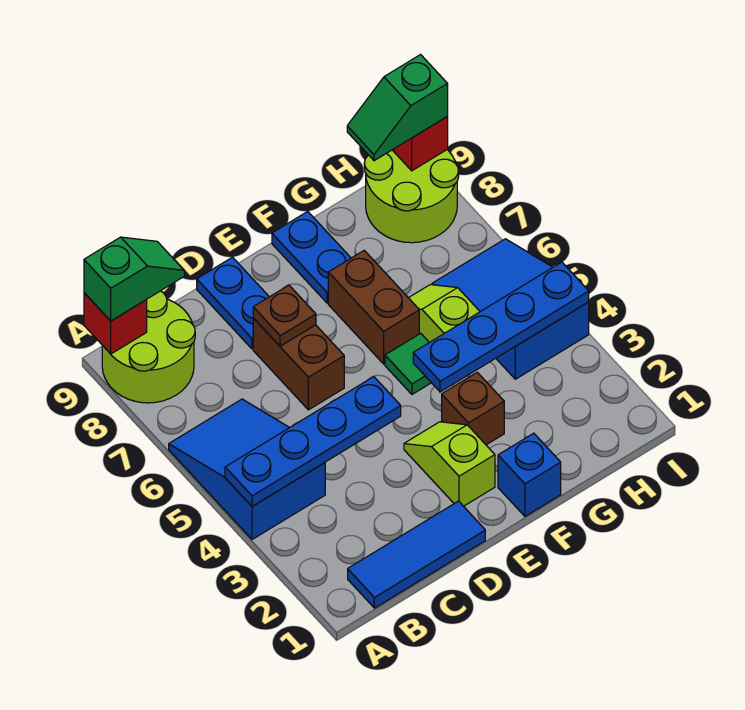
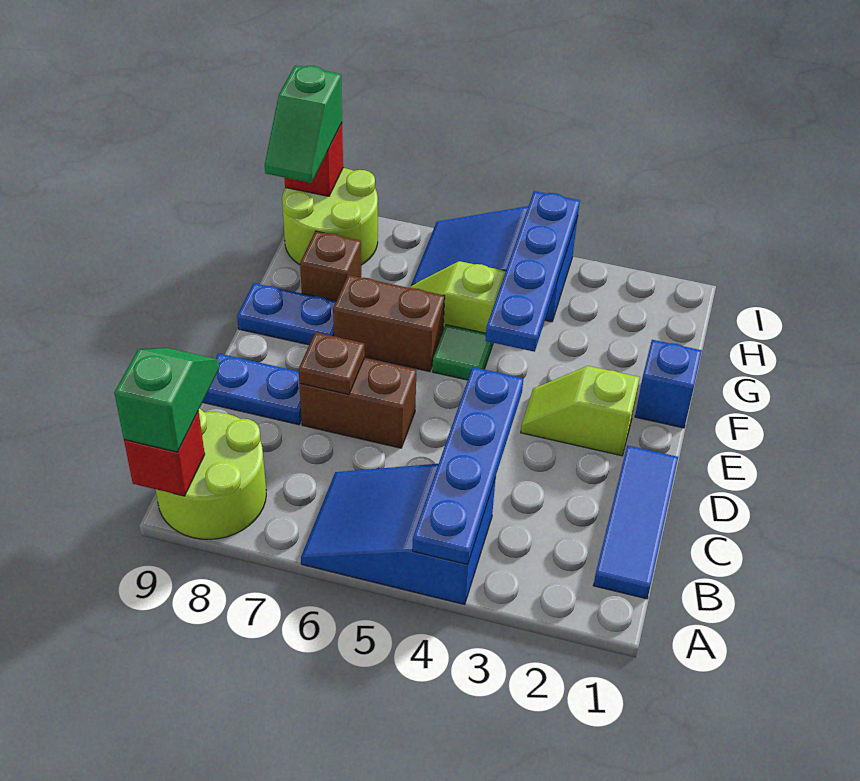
brown 1x1 brick [442,372,504,445] -> brown 1x1 brick moved to [300,231,361,301]

